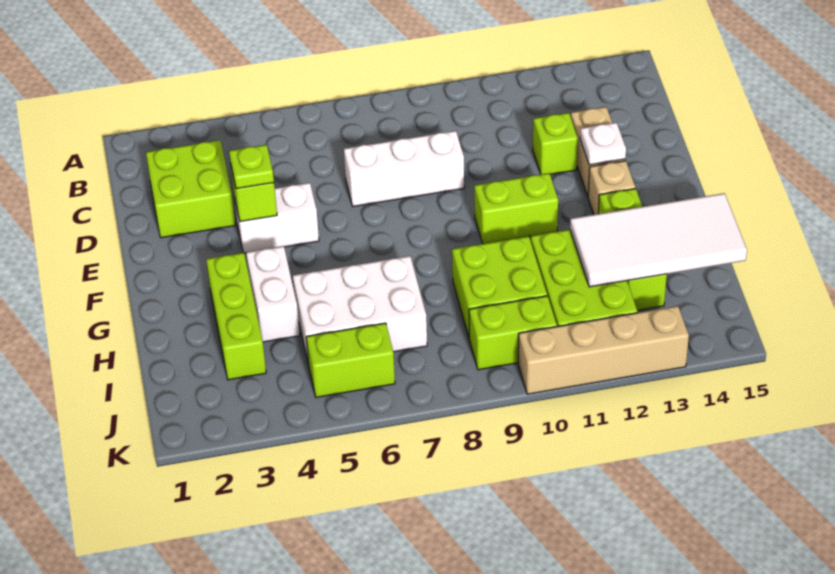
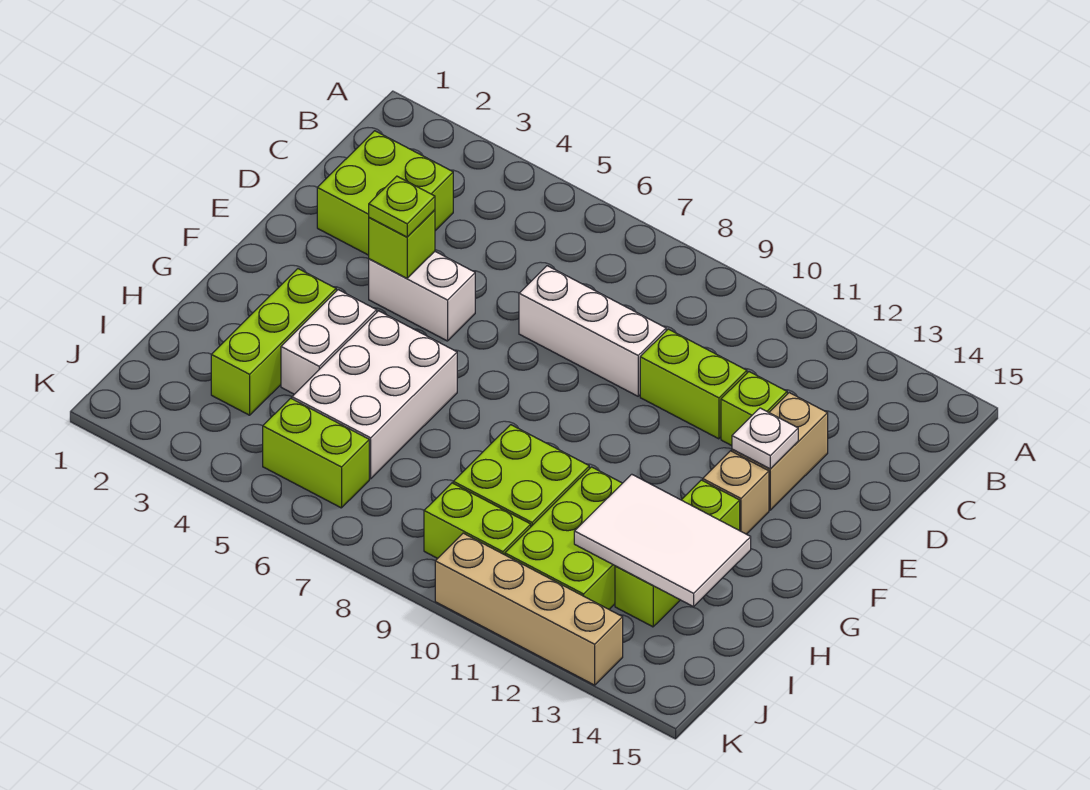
lime 1x2 brick [474,173,558,244] -> lime 1x2 brick moved to [640,329,747,439]
white 2x3 brick [293,256,427,365] -> white 2x3 brick turned to [292,311,457,479]
white 2x4 tile [570,193,747,287] -> white 2x3 tile [574,474,751,607]

